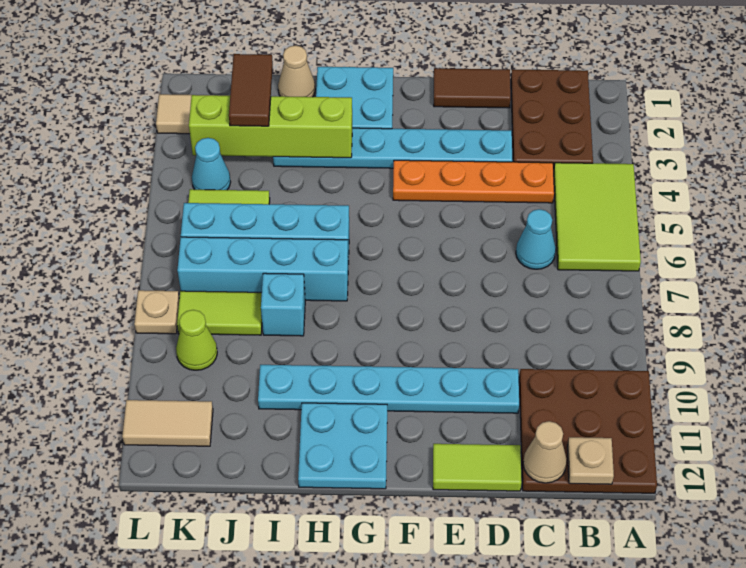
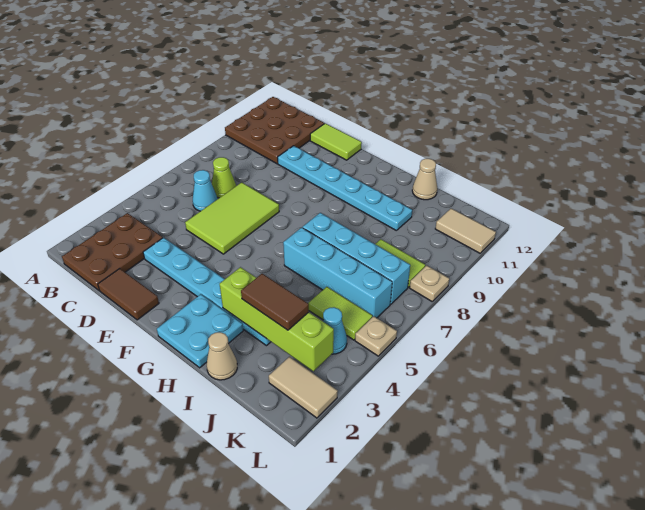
lime 2x3 tile [554,163,641,271] -> lime 2x3 tile moved to [185,182,279,254]
tan 1x1 plate [567,437,614,484] -> tan 1x1 plate moved to [355,316,397,356]
orange 1x4 plate [393,160,554,203] -> none
tan 1x1 cone [523,421,567,483] -> tan 1x1 cone moved to [412,159,437,200]
cyan 2x2 plate [298,403,387,489] -> none
cyan 1x1 brick [261,273,305,336] -> none
brown 1x2 tile [229,54,273,126] -> brown 1x2 tile turned to [241,274,309,330]
lime 1x1 cone [176,310,217,370] -> lime 1x1 cone moved to [212,157,236,198]

